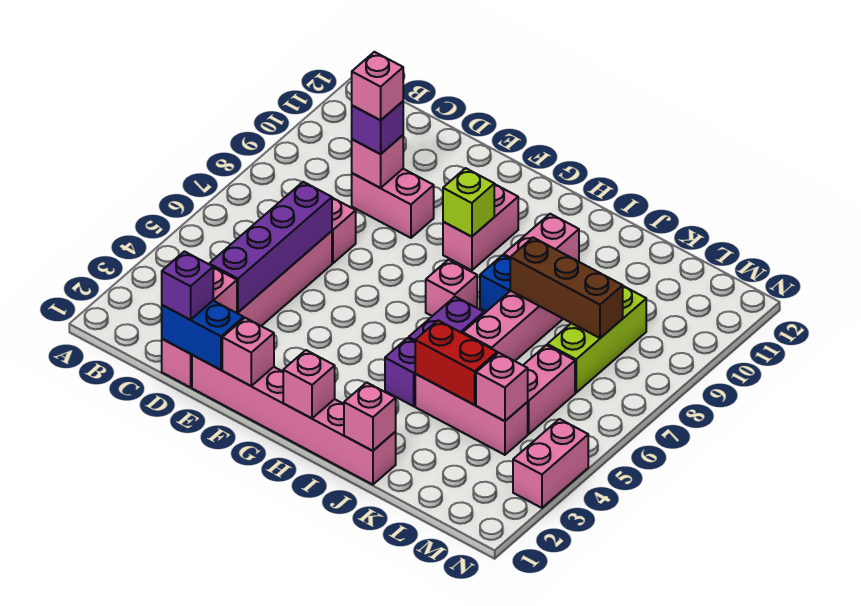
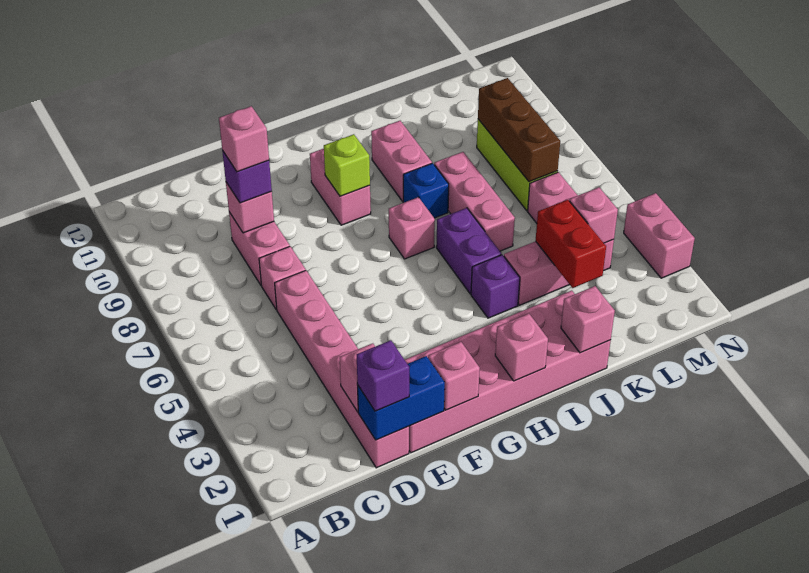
purple 1x4 brick [209,182,332,312] -> none
pink 1x2 brick [352,169,434,238] -> pink 1x2 brick turned to [229,212,290,285]
pink 1x6 brick [192,355,396,485] -> pink 2x6 brick [405,291,611,453]
red 1x2 brick [415,320,497,405] -> red 1x2 brick turned to [536,200,606,288]
brown 1x3 brick [510,238,623,338] -> brown 1x3 brick turned to [478,78,560,182]

